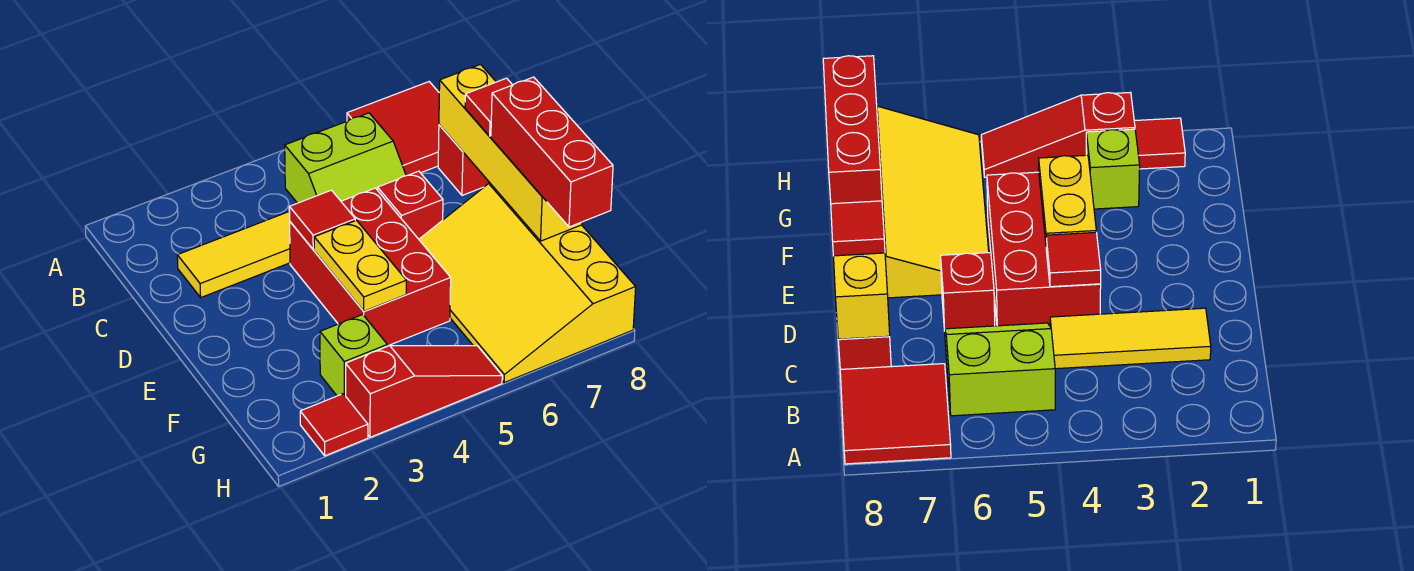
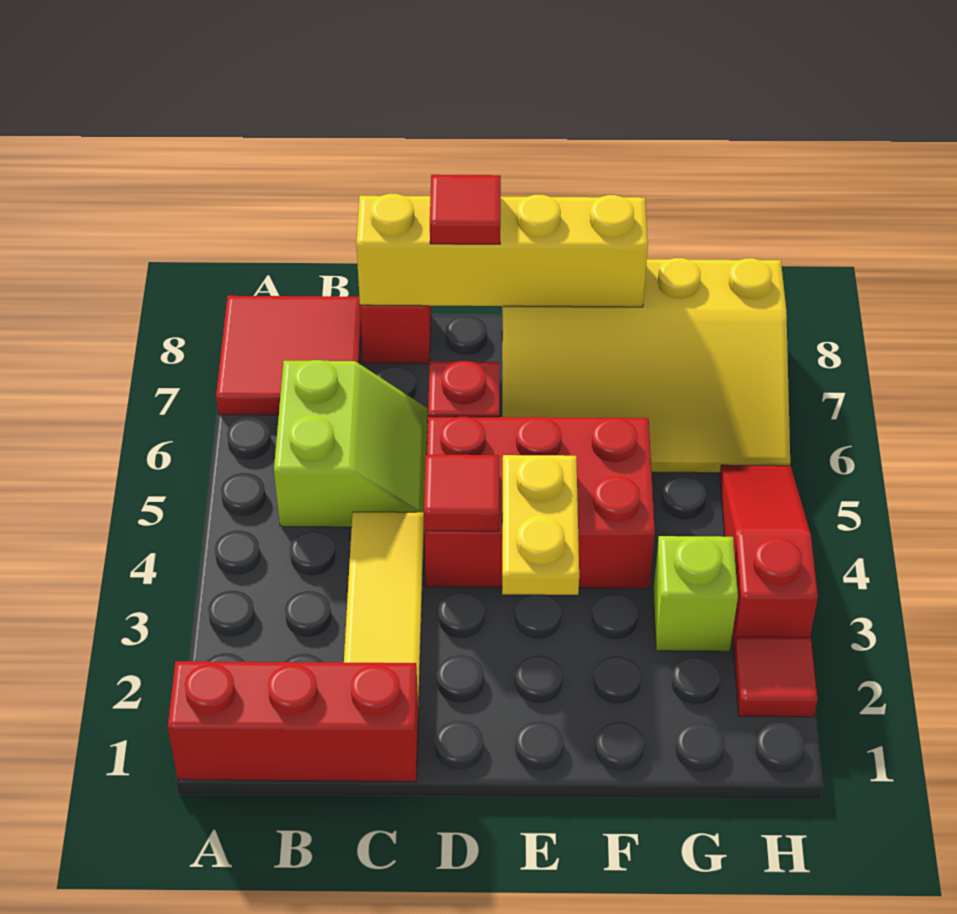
yellow 1x2 plate [314,220,406,311] -> yellow 1x2 plate turned to [502,455,579,595]
red 1x3 brick [491,77,613,227] -> red 1x3 brick moved to [168,661,418,782]

